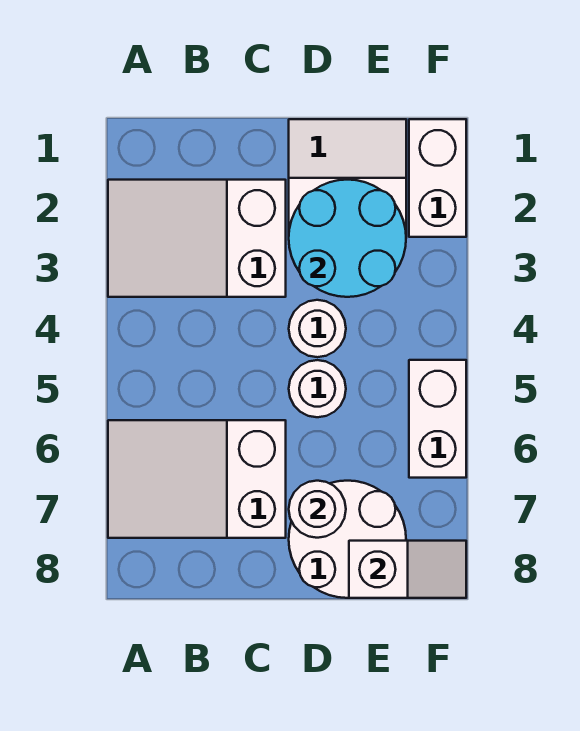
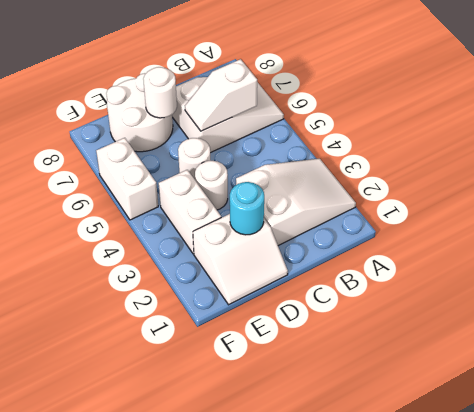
cyan 2x2 round brick [289,180,406,297] -> cyan 1x1 round brick [230,182,264,235]
white 1x2 slope [349,541,466,598] -> white 1x2 slope moved to [185,59,257,131]
white 1x2 brick [409,119,466,237] -> white 1x2 brick moved to [159,170,221,254]

